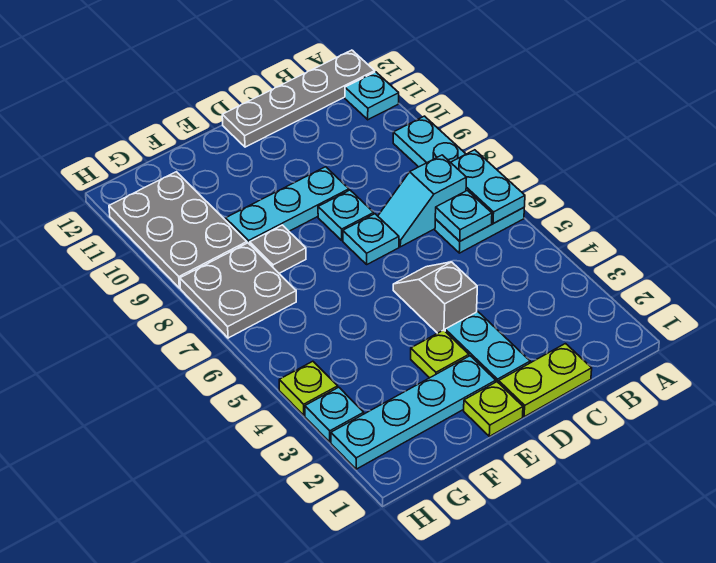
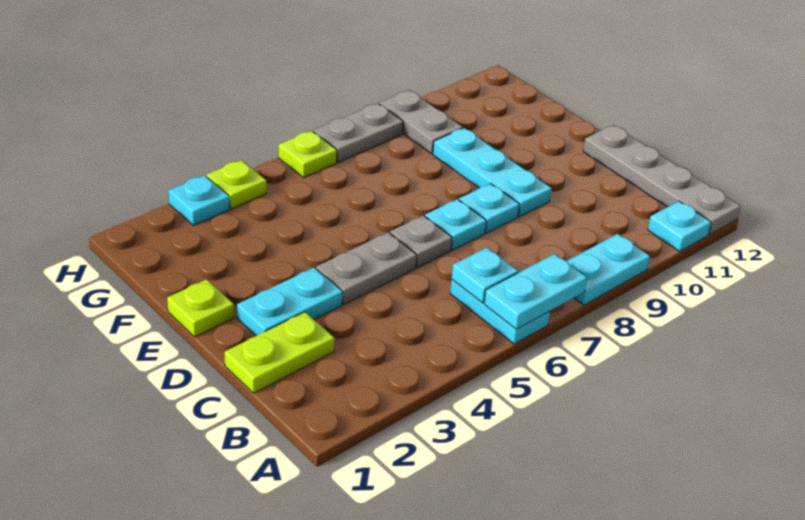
cyan 1x2 slope [378,155,467,247] -> none
lime 1x2 plate [499,344,592,417] -> lime 1x2 plate turned to [225,312,334,393]
grey 1x2 slope [393,262,477,333] -> grey 1x2 plate [316,232,417,304]
cyan 1x4 plate [331,356,496,469] -> none
lime 1x1 plate [411,330,469,378] -> lime 1x1 plate moved to [279,131,337,177]
grey 1x1 plate [250,225,306,273] -> grey 1x1 plate moved to [390,215,452,268]
grey 2x2 plate [180,243,296,338] -> grey 1x2 plate [313,103,403,163]
grey 2x3 plate [109,172,247,288] -> grey 1x2 plate [379,90,463,154]

